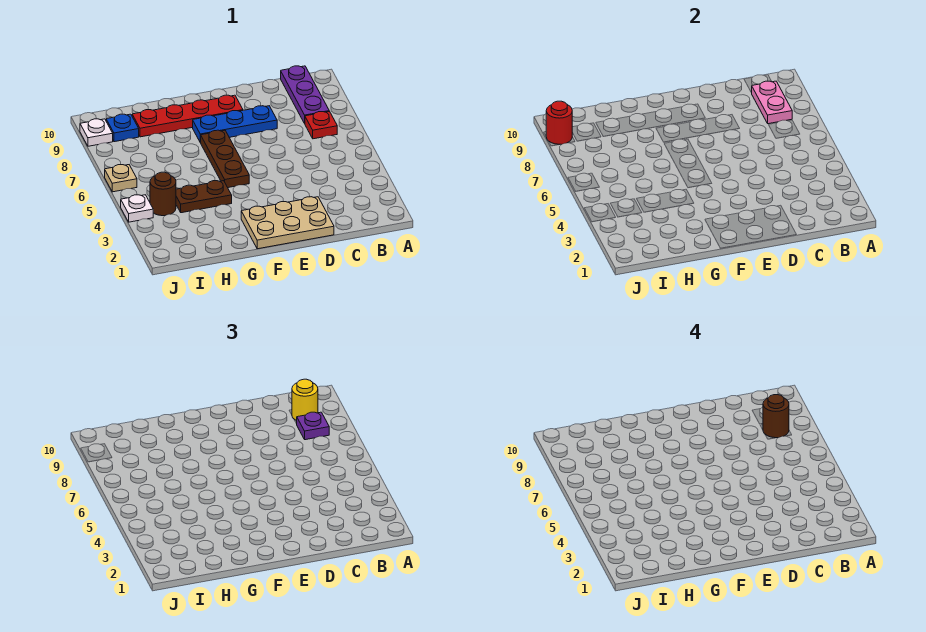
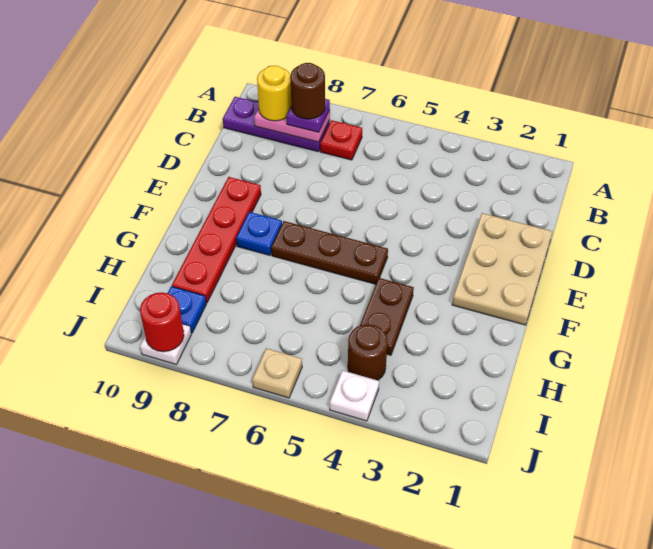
blue 1x3 plate [193,106,277,142] -> blue 1x1 plate [236,212,282,255]

